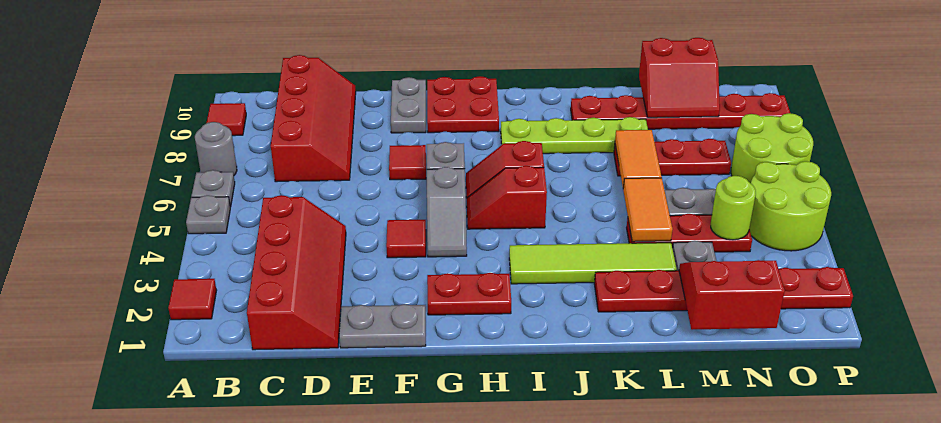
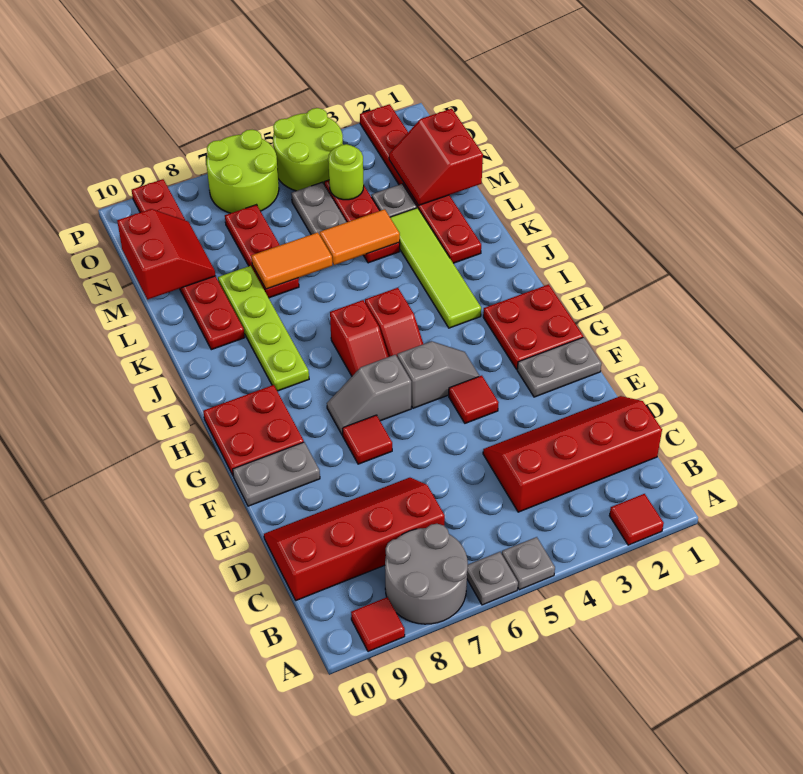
grey 1x1 round brick [195,122,237,175] -> grey 2x2 round brick [385,524,468,624]
grey 1x2 plate [339,304,426,348] -> grey 1x2 plate turned to [517,337,602,397]
red 1x2 plate [427,273,511,315] -> red 2x2 plate [483,284,583,369]

